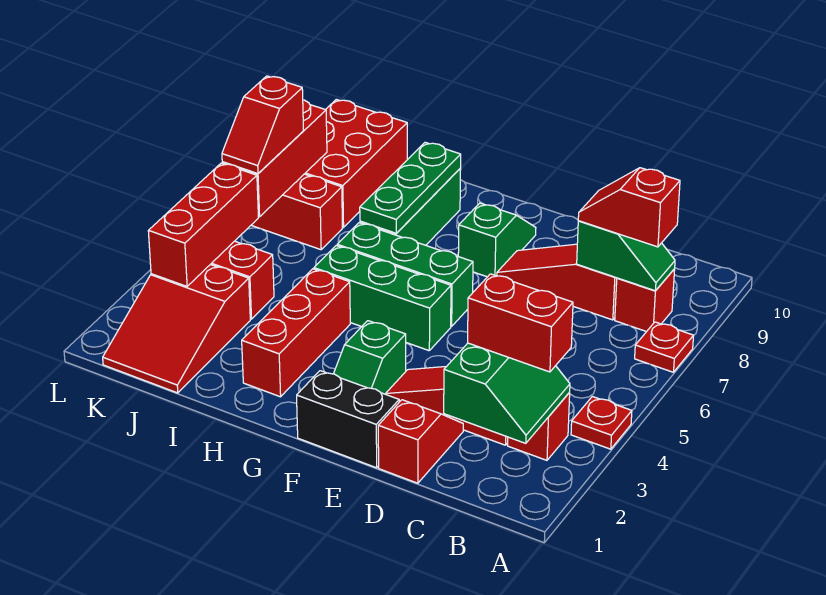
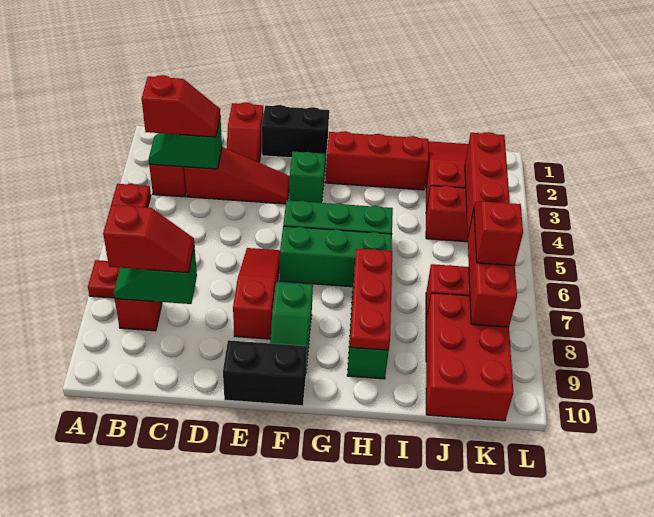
green 2x2 slope [444,343,570,443] -> green 1x2 slope [149,116,222,169]
red 1x2 brick [468,274,573,372] -> red 1x2 slope [142,75,220,137]
red 1x3 slope [497,244,617,320] -> red 1x3 slope turned to [233,248,280,339]
none -> black 1x2 brick [223,340,307,406]
red 1x3 brick [242,269,350,397] -> red 1x3 brick turned to [325,131,429,190]
green 1x3 plate [360,142,461,233] -> red 1x3 plate [350,249,392,350]

